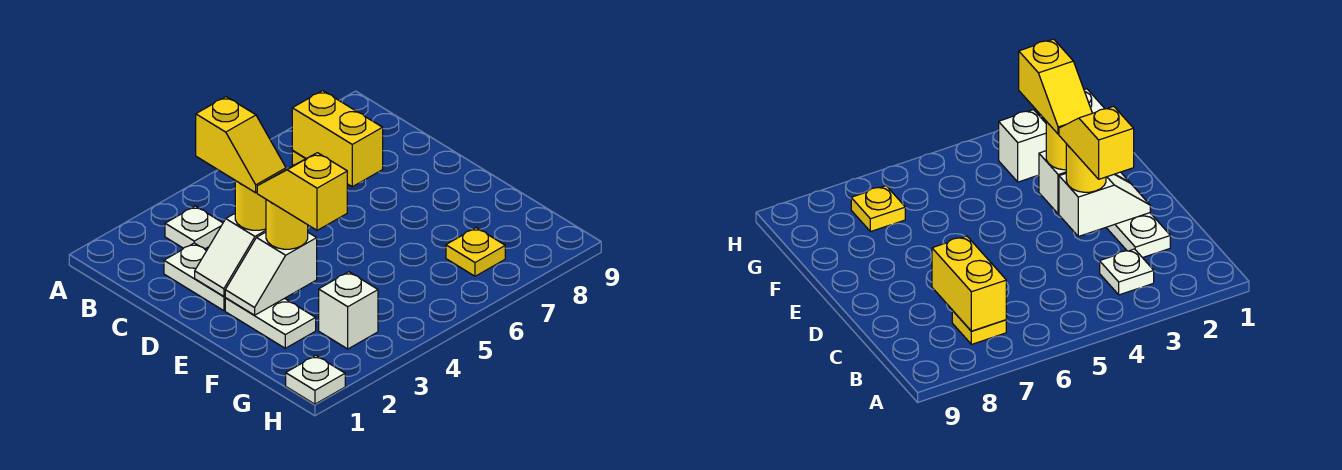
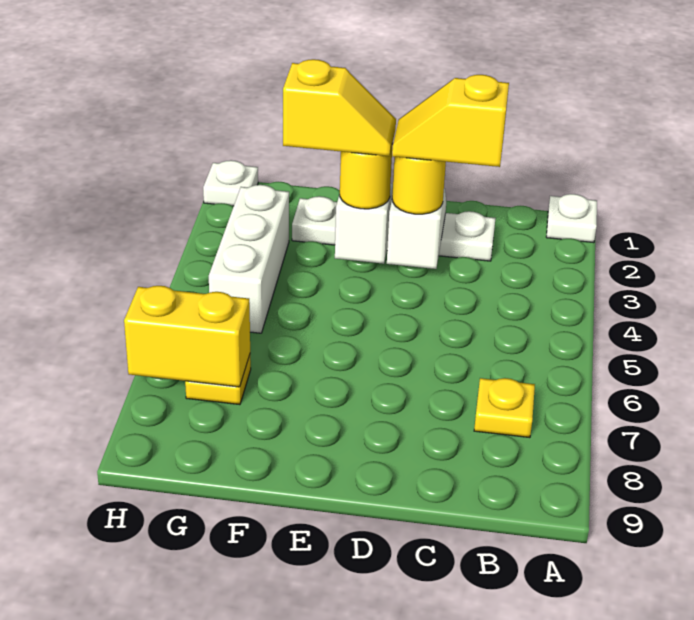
white 1x1 plate [165,206,223,249] -> white 1x1 plate moved to [546,194,597,243]
yellow 1x2 brick [292,91,383,187] -> yellow 1x2 brick moved to [124,286,250,387]
white 1x1 brick [319,272,378,349] -> white 1x3 brick [209,185,289,333]

